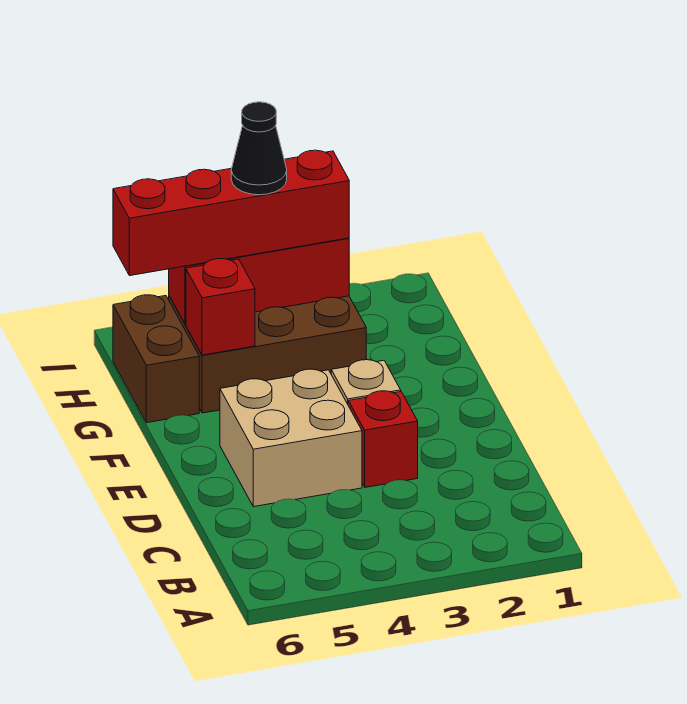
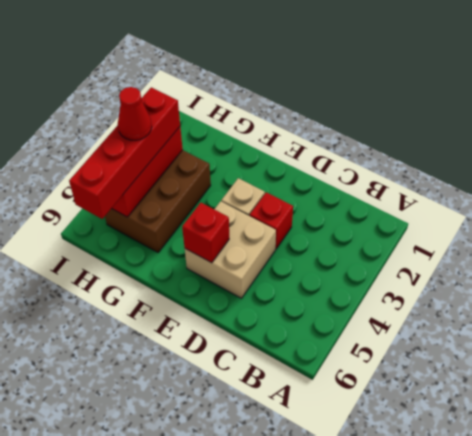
red 1x1 brick [186,259,255,355] -> red 1x1 brick moved to [182,203,229,263]
brown 1x2 brick [113,295,199,423] -> none
black 1x1 cone [231,102,287,195] -> red 1x1 cone [118,87,152,140]

